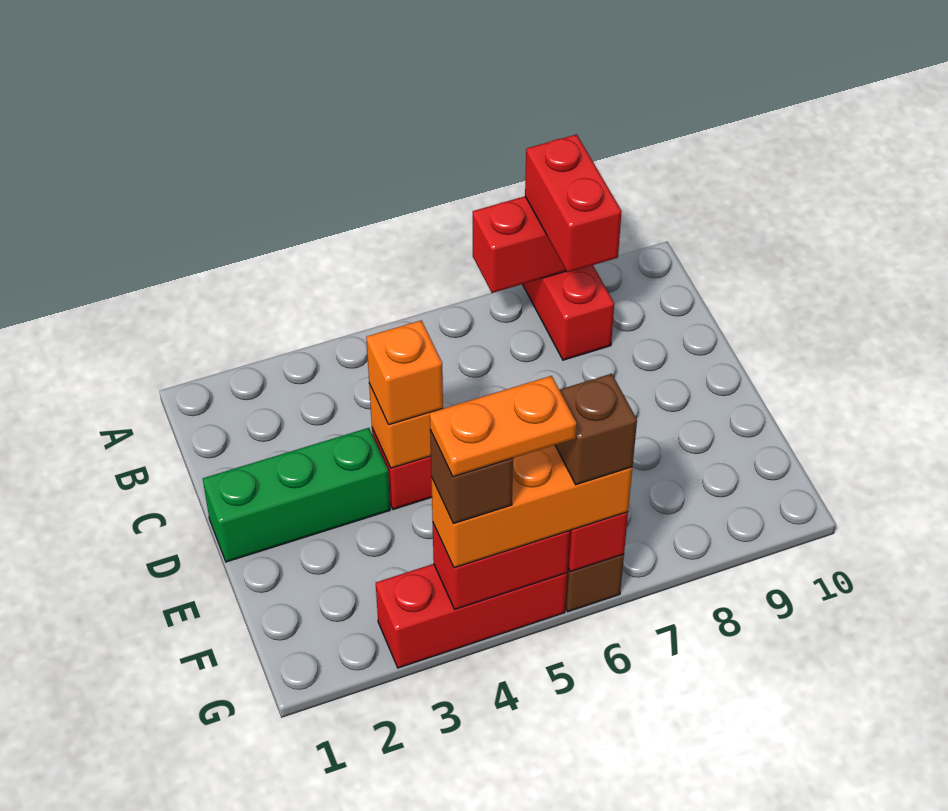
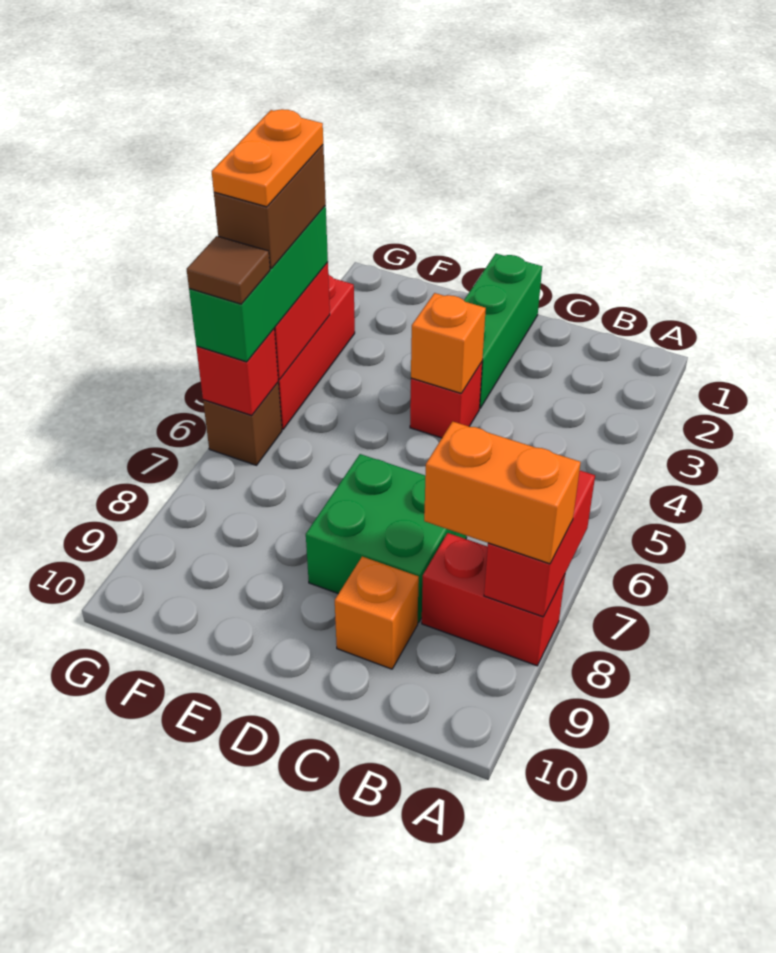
red 1x2 brick [525,134,622,272] -> orange 1x2 brick [424,422,581,564]
none -> green 2x2 brick [306,454,467,623]
orange 1x1 brick [366,320,443,425] -> orange 1x1 brick moved to [335,557,419,669]
orange 1x3 brick [431,445,632,568] -> green 1x3 brick [189,206,328,362]
brown 1x1 brick [430,430,513,524] -> brown 1x2 brick [214,145,326,269]
brown 1x1 brick [555,374,637,485] -> brown 1x1 tile [187,236,270,304]

